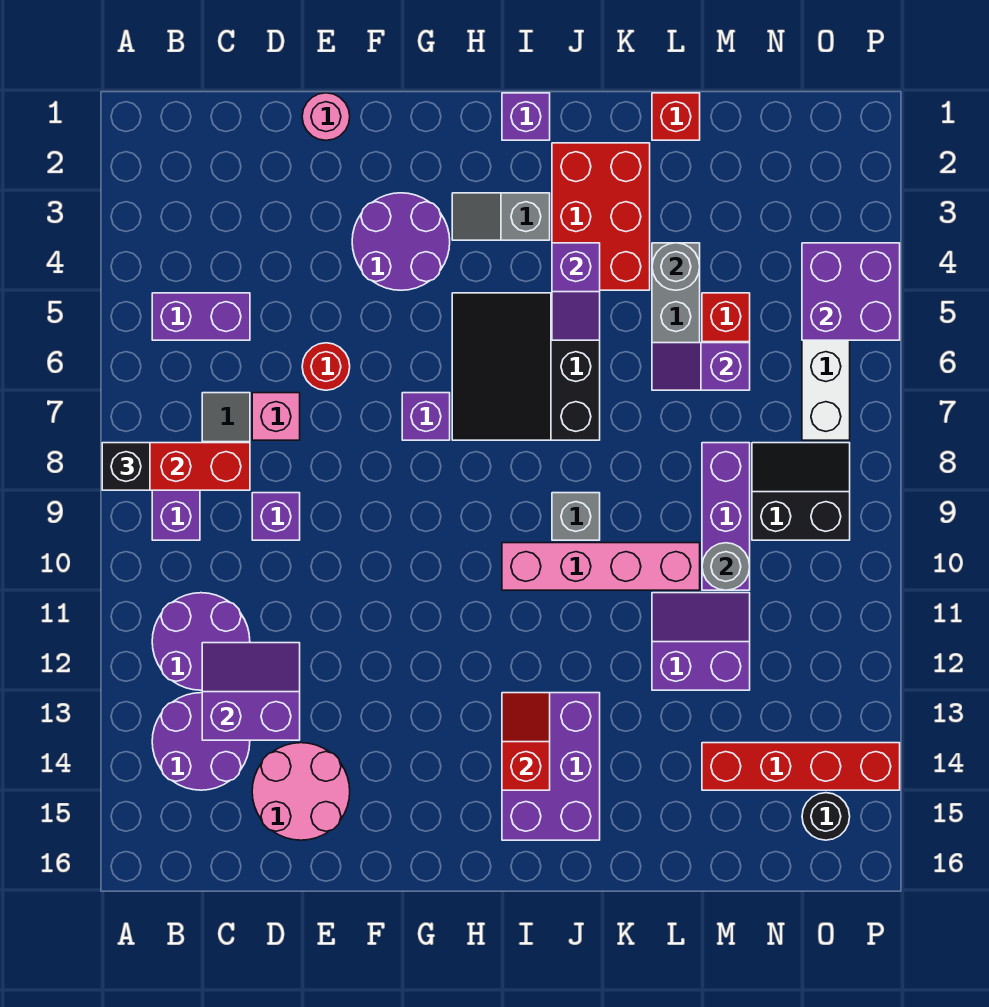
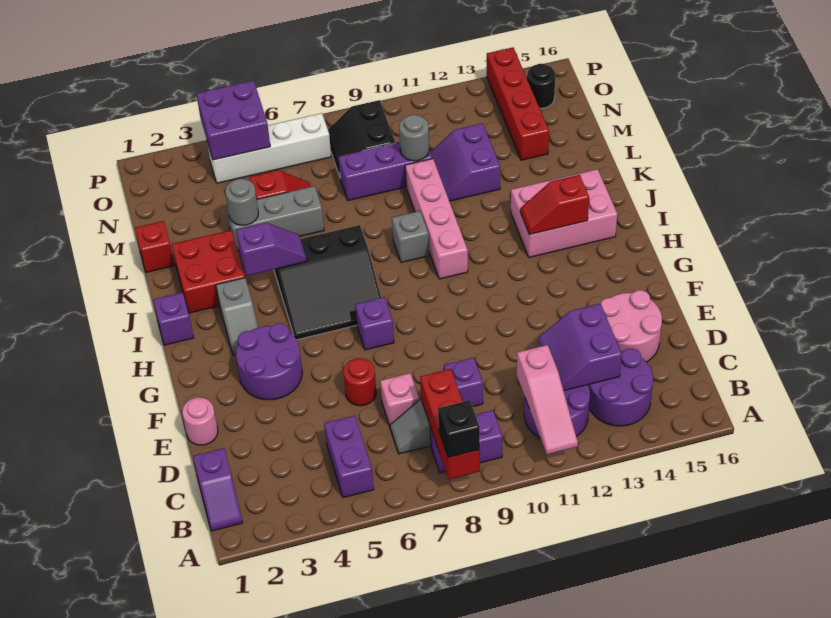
none -> pink 1x3 slope [517,345,578,454]
purple 2x3 brick [502,693,600,840] -> pink 2x3 brick [511,169,617,257]
red 2x3 brick [552,143,650,290] -> red 2x2 brick [172,230,245,313]
purple 1x2 slope [652,343,750,390] -> purple 1x2 slope moved to [193,448,243,531]

